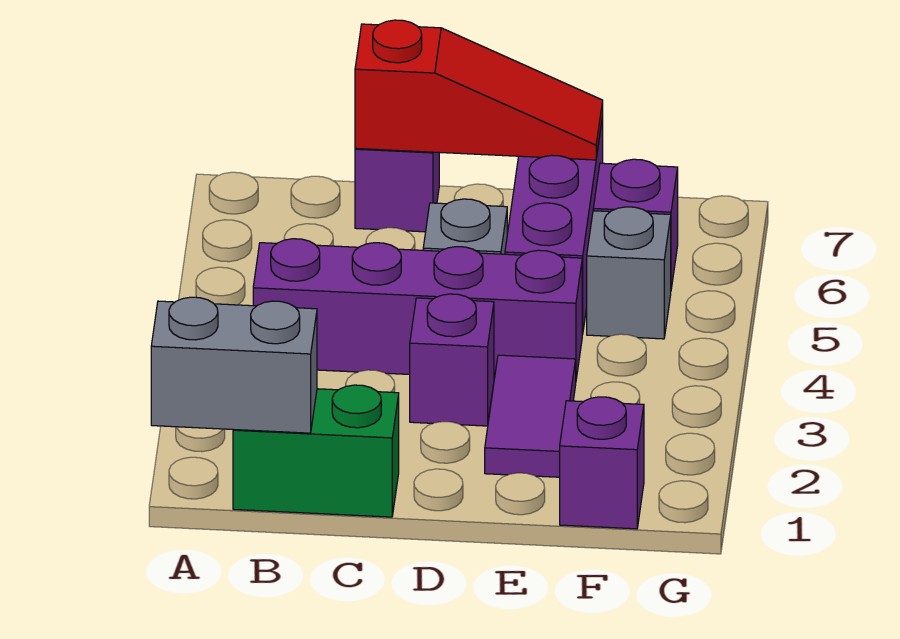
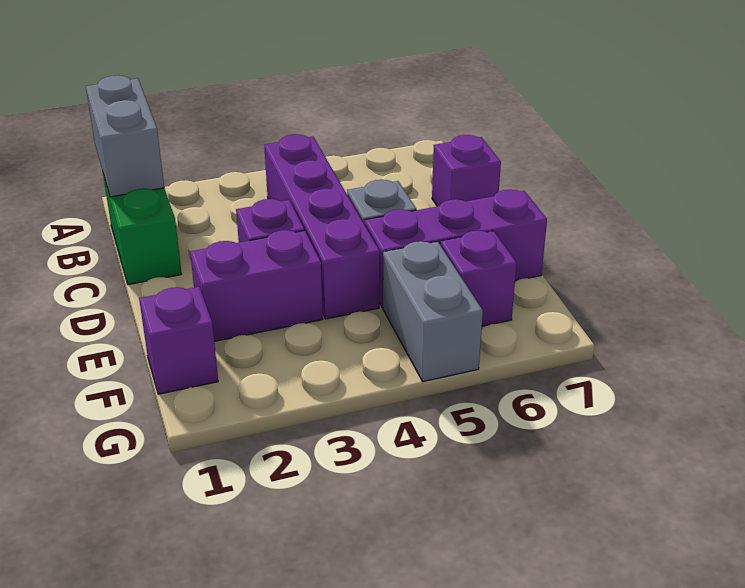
red 1x3 slope [355,20,603,160] -> none
purple 1x2 tile [485,355,576,477] -> purple 1x2 brick [190,230,323,341]
grey 1x1 brick [587,207,671,339] -> grey 1x2 brick [383,241,483,382]

